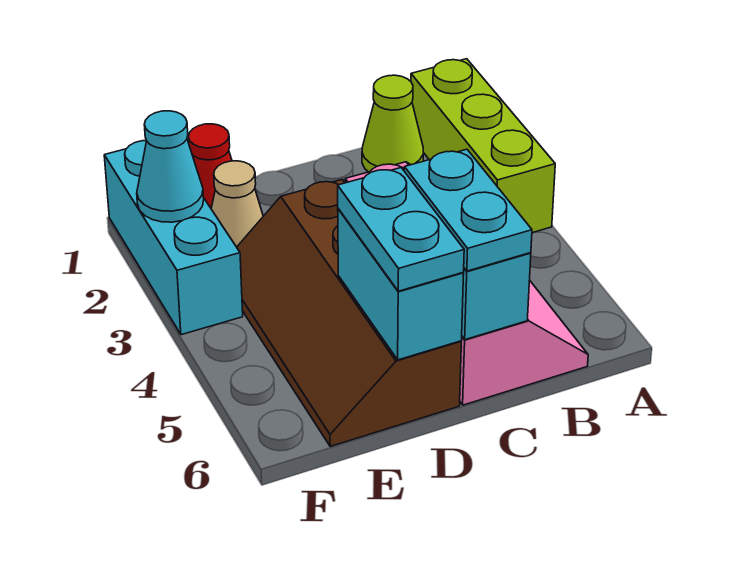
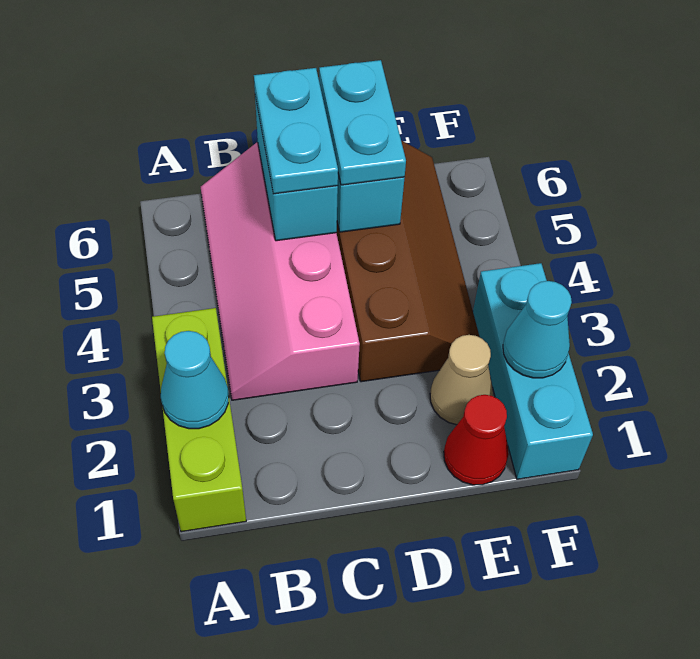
none -> cyan 1x1 cone [161,331,229,429]
lime 1x1 cone [362,75,423,172] -> none

